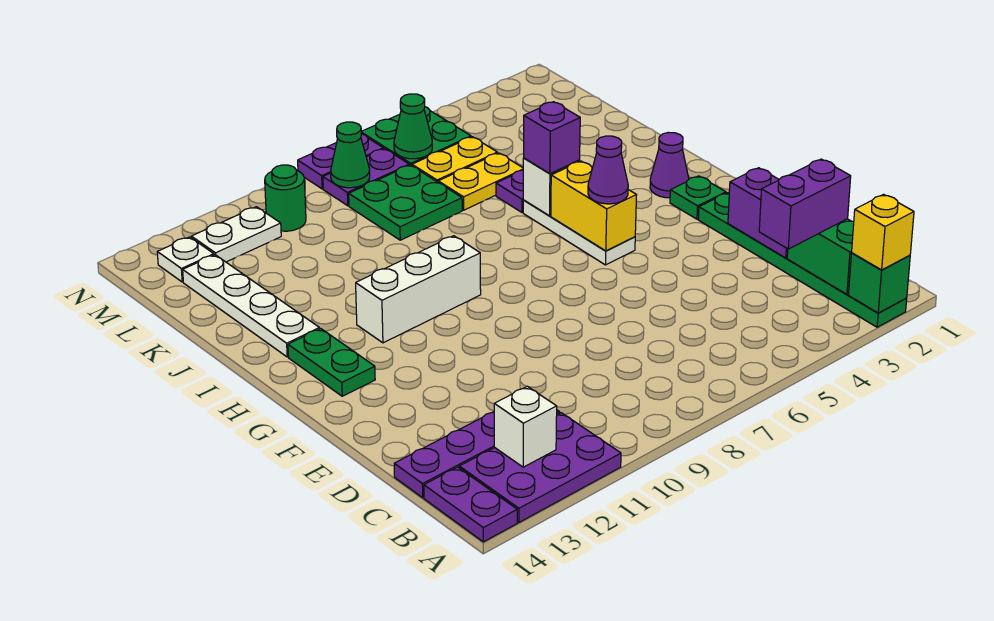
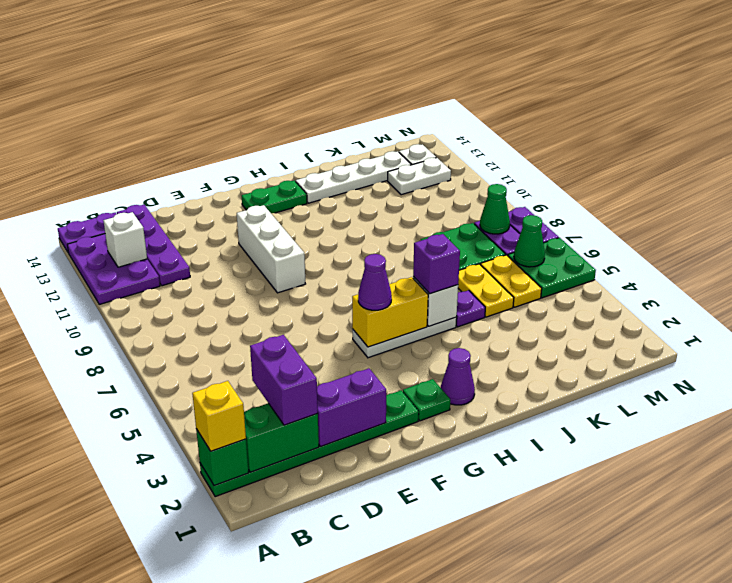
white 1x3 brick [356,236,481,343] -> white 1x3 brick moved to [237,205,305,293]
green 1x1 round brick [265,165,306,231] -> none
white 1x2 plate [191,207,281,262] -> white 1x2 plate turned to [388,158,451,195]

